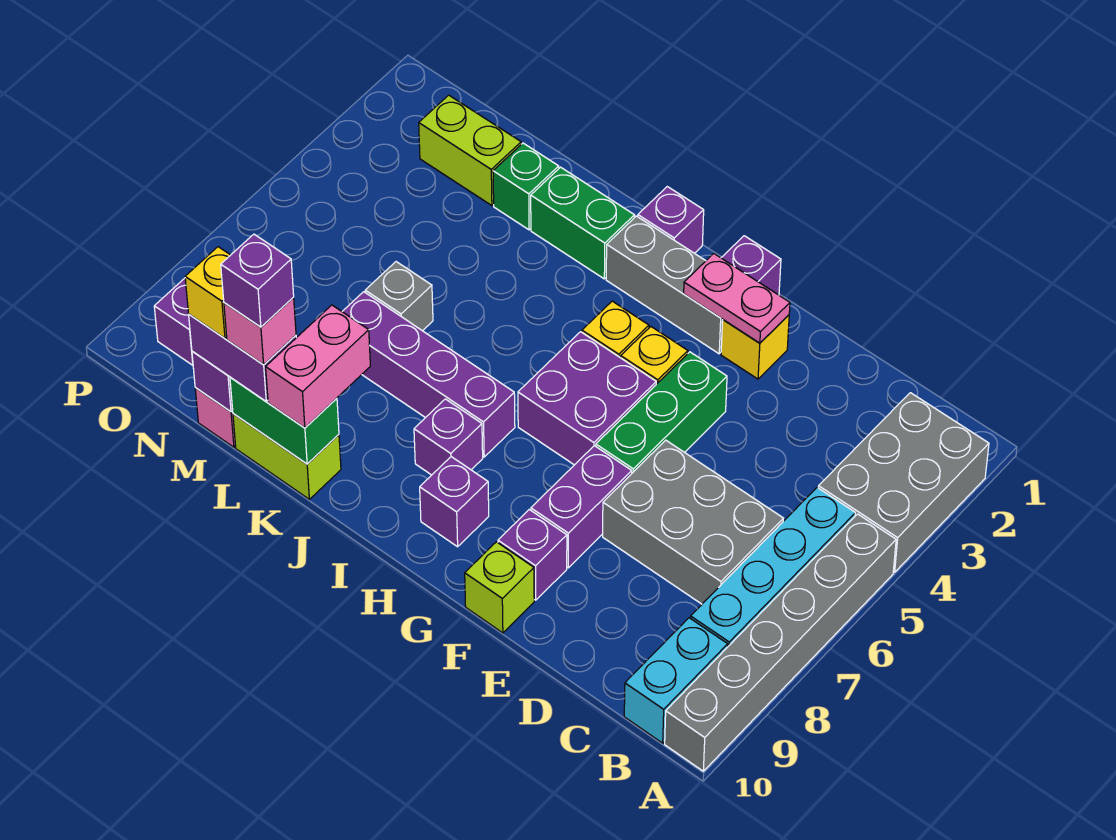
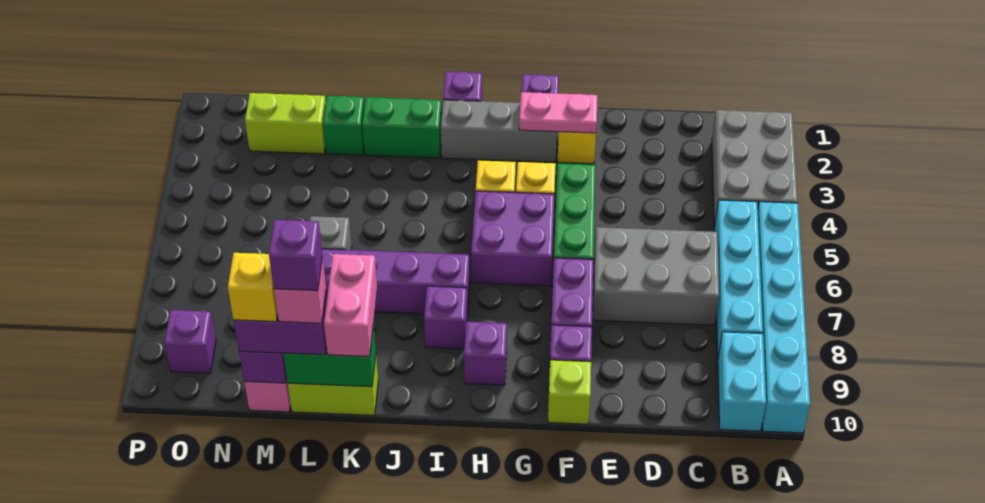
grey 1x6 brick [665,514,896,771] -> cyan 1x6 brick [758,202,810,433]

